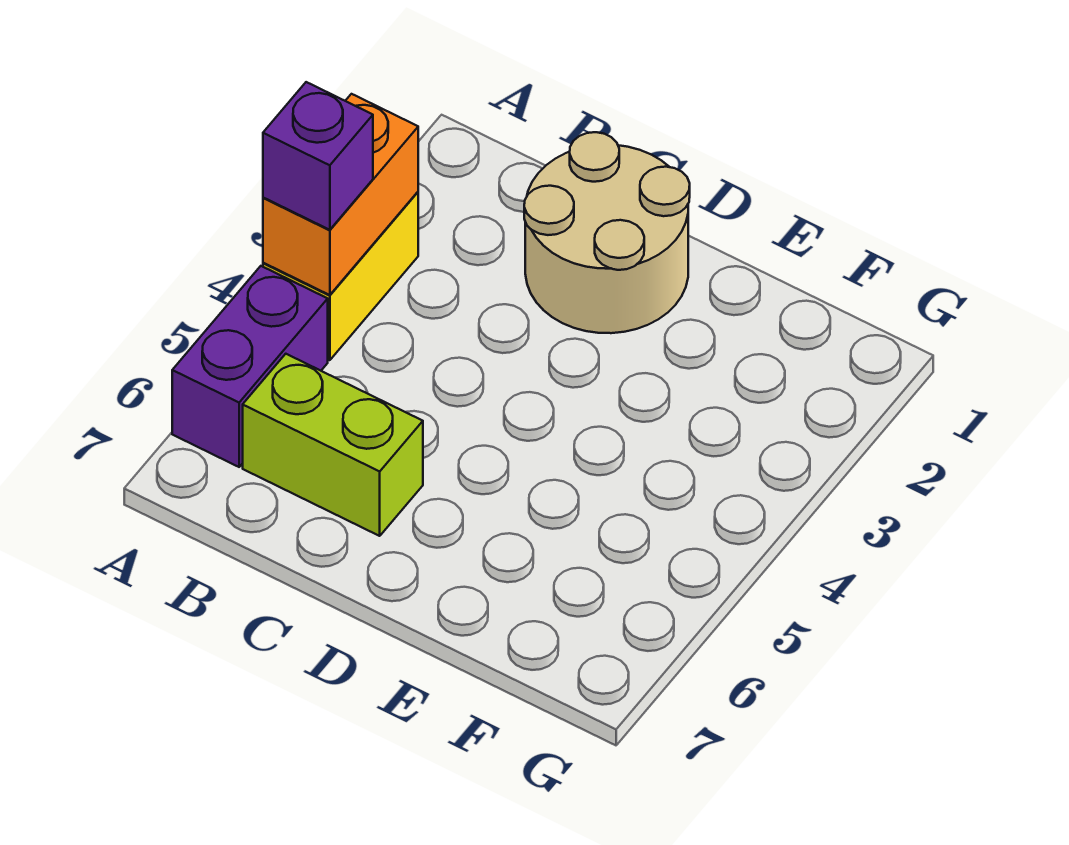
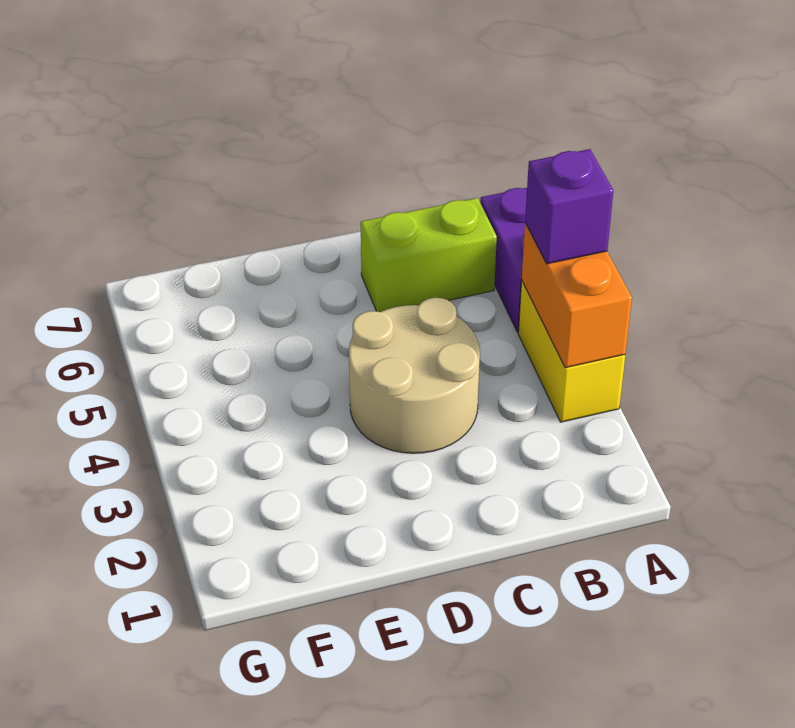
tan 2x2 round brick [524,132,690,333] -> tan 2x2 round brick moved to [349,298,480,453]

